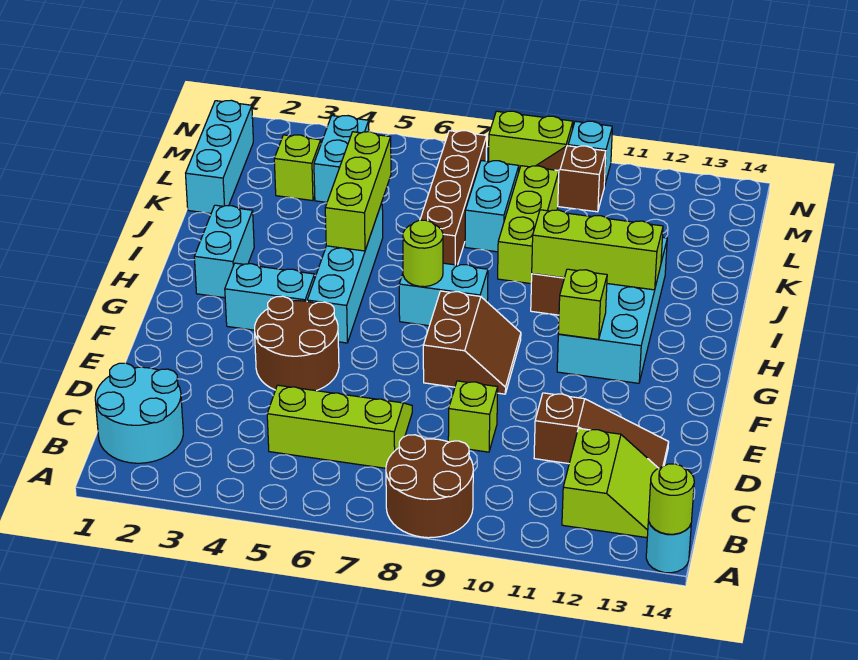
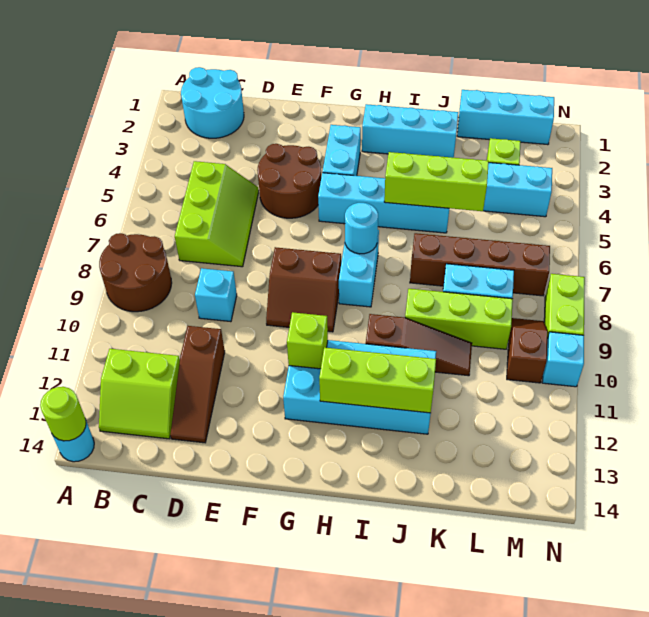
lime 1x1 brick [448,381,498,452] -> cyan 1x1 brick [195,268,237,322]
cyan 1x2 brick [194,205,254,298] -> cyan 1x3 brick [362,104,458,158]
lime 1x1 round brick [403,220,443,287] -> cyan 1x1 round brick [345,203,378,254]
lime 1x3 brick [532,210,663,290] -> lime 1x3 brick turned to [319,347,436,413]

